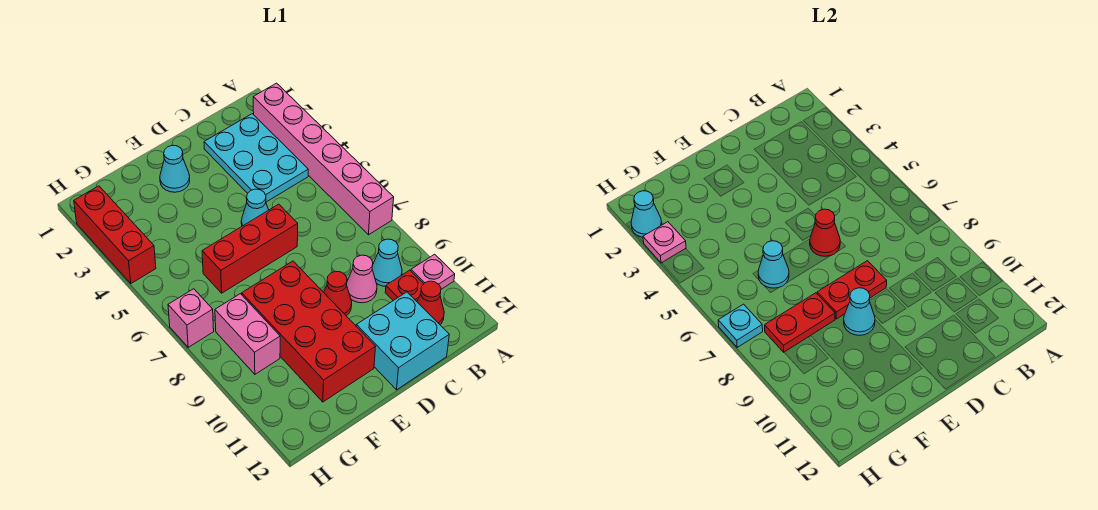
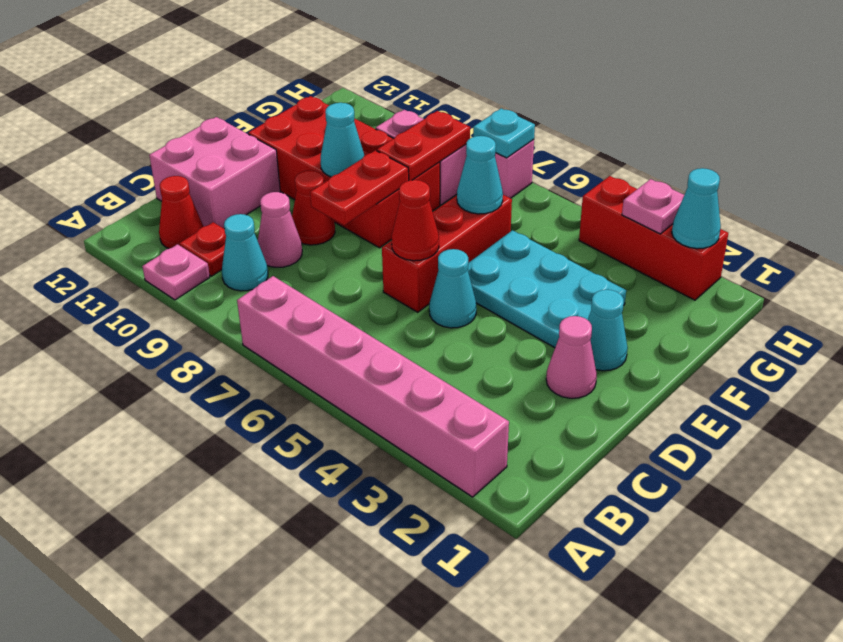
cyan 2x3 plate [204,114,308,202] -> cyan 2x3 plate moved to [468,230,626,348]
cyan 2x2 brick [356,292,449,390] -> pink 2x2 brick [149,117,280,228]
none -> pink 1x1 cone [546,316,597,398]

